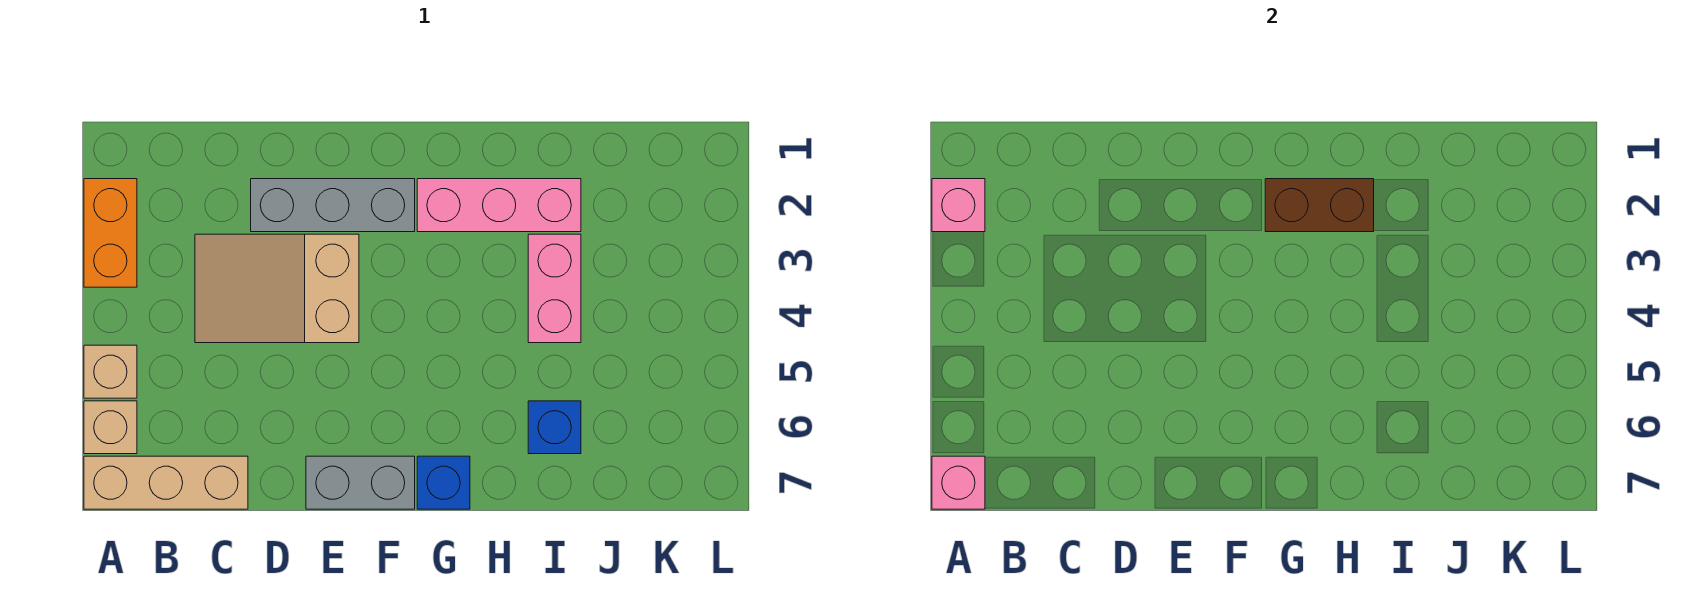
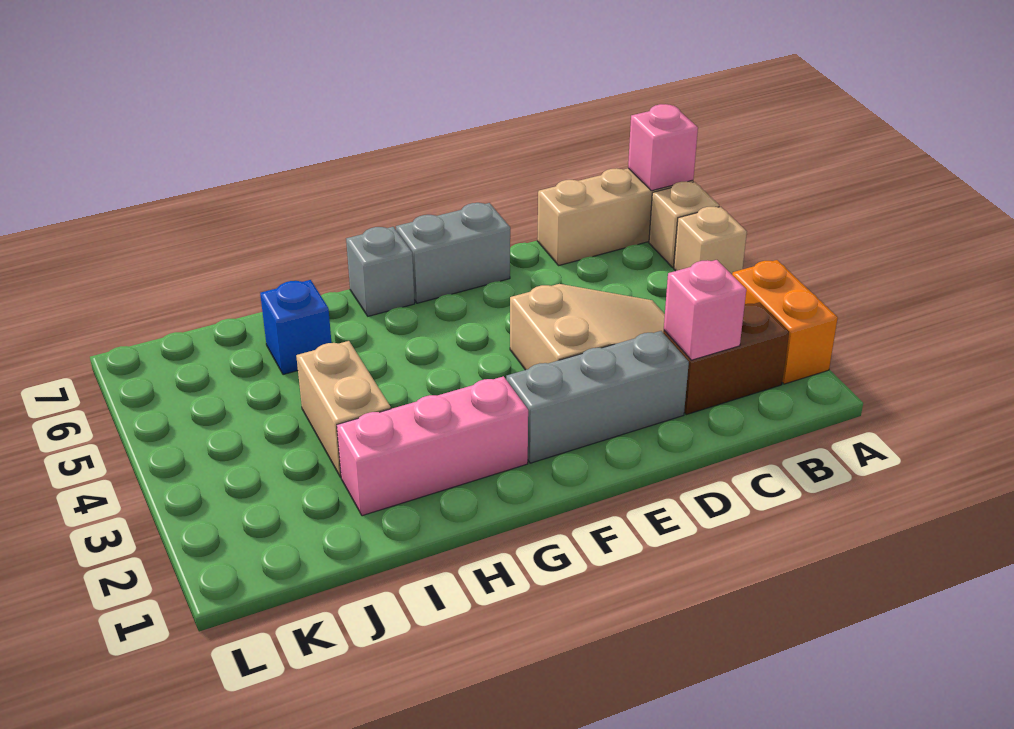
pink 1x1 brick [932,179,985,232] -> pink 1x1 brick moved to [664,260,746,360]
brown 1x2 brick [1265,179,1374,232] -> brown 1x2 brick moved to [663,302,789,415]
blue 1x1 brick [417,456,470,509] -> grey 1x1 brick [346,227,415,316]
pink 1x2 brick [528,234,581,343] -> tan 1x2 brick [296,341,391,477]

